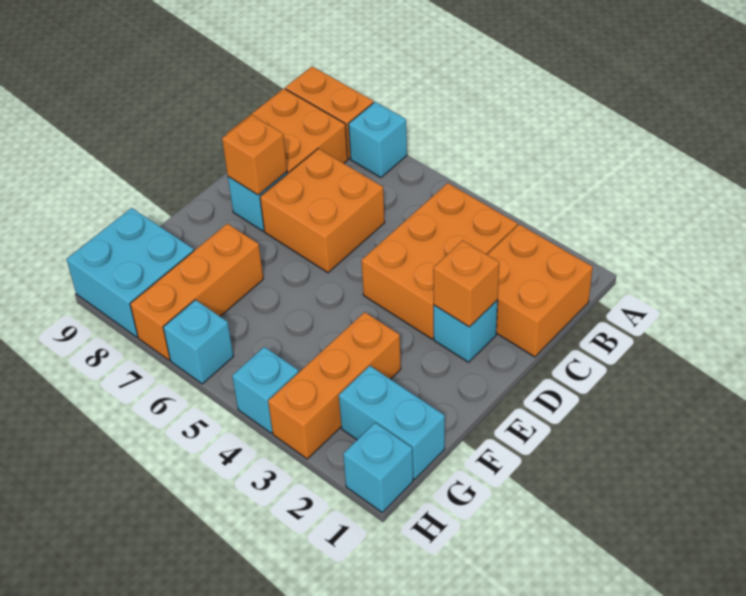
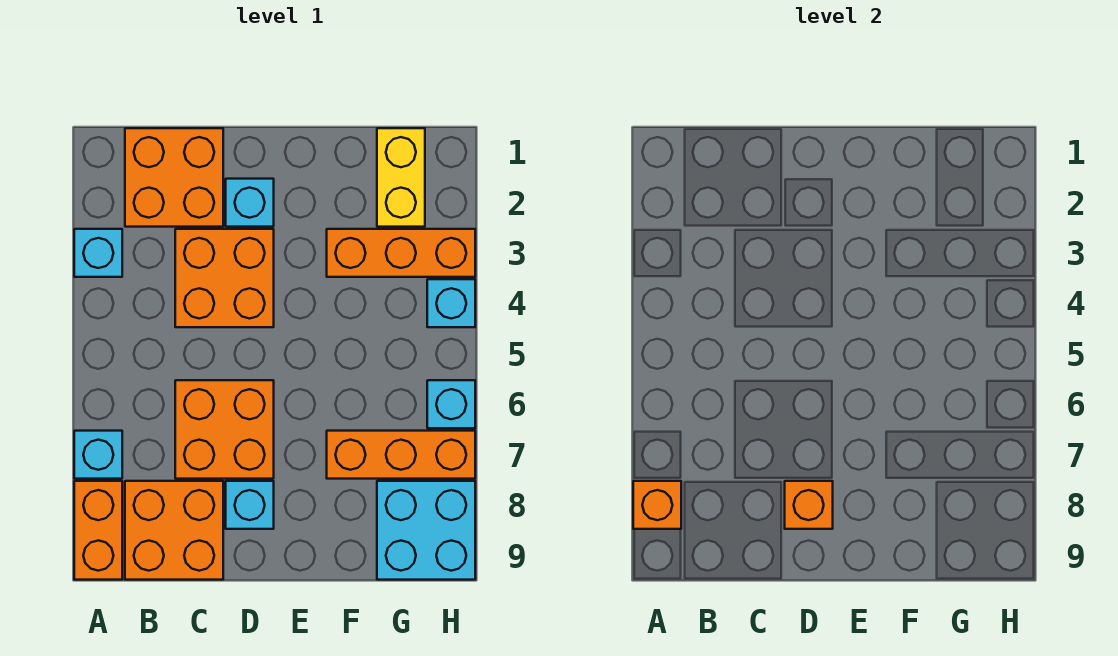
orange 2x3 brick [361,183,517,339] -> orange 2x2 brick [175,229,274,327]
orange 1x1 brick [433,240,499,327] -> orange 1x1 brick moved to [633,481,681,529]
cyan 1x2 brick [339,366,445,479] -> yellow 1x2 brick [377,128,425,227]
cyan 1x1 brick [343,423,413,512] -> cyan 1x1 brick moved to [74,229,122,277]

